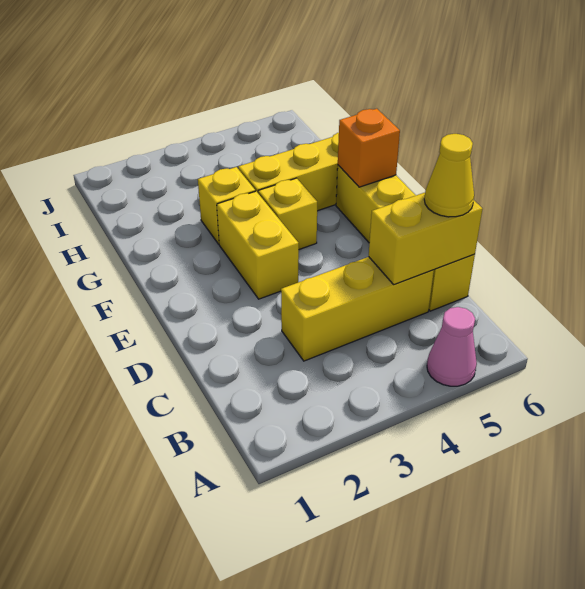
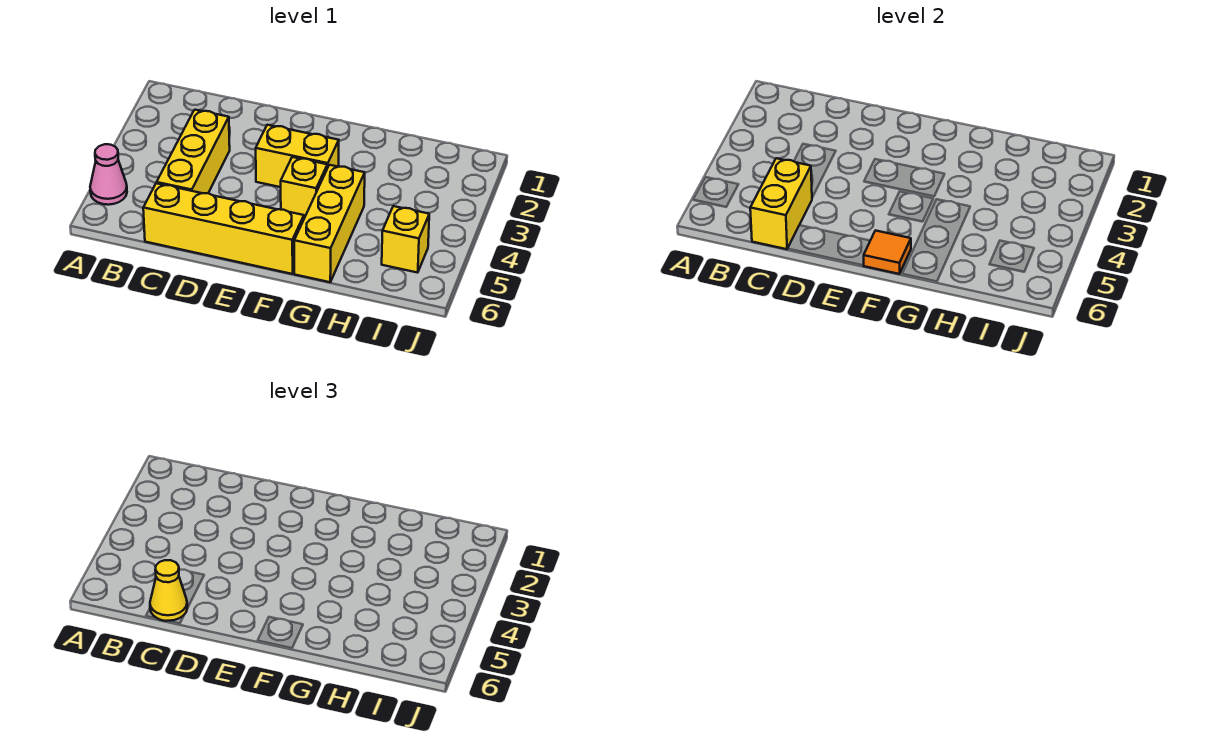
orange 1x1 brick [338,109,400,187] -> orange 1x1 tile [863,231,911,274]
yellow 1x1 brick [198,167,255,244] -> yellow 1x1 brick moved to [382,206,429,273]

